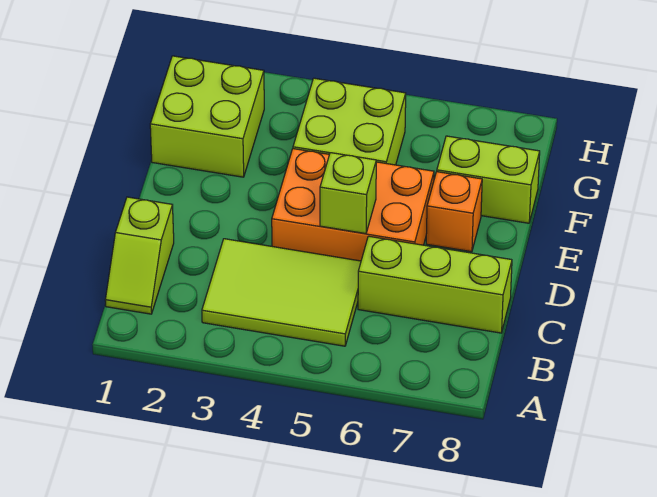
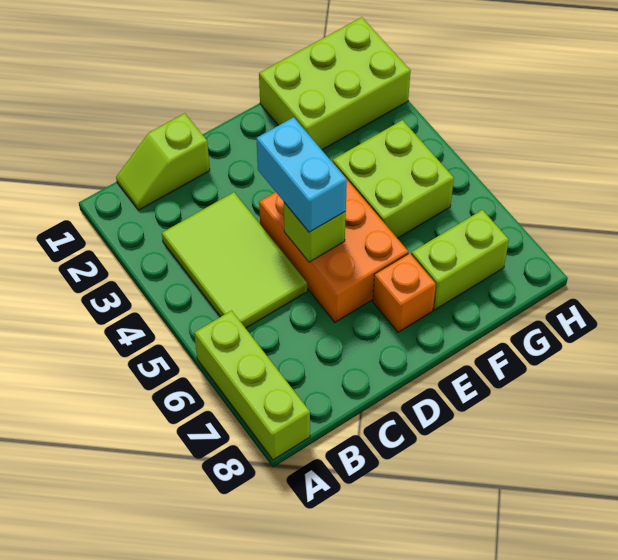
lime 1x3 brick [358,236,512,333] -> lime 1x3 brick moved to [194,311,310,460]
none -> cyan 1x2 brick [256,117,347,232]
lime 2x2 brick [150,56,264,177] -> lime 2x3 brick [259,17,411,150]
lime 1x2 brick [437,136,540,223] -> lime 1x2 brick turned to [411,210,509,310]

